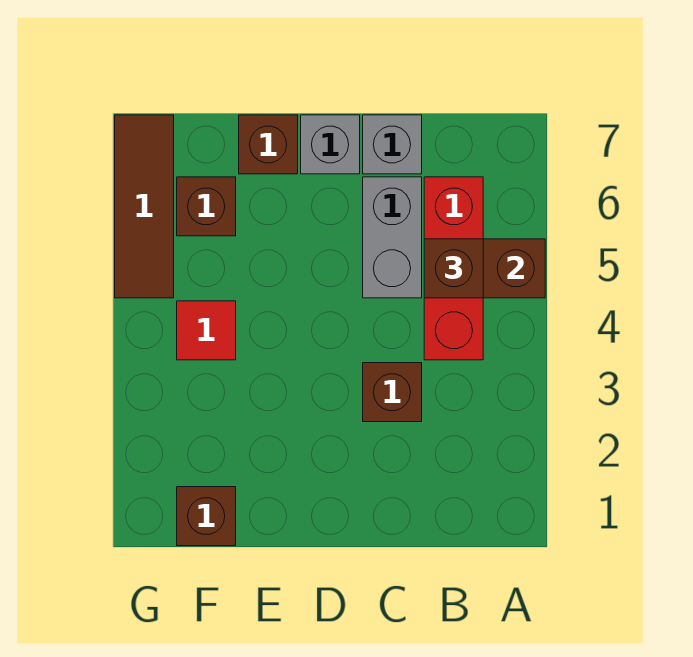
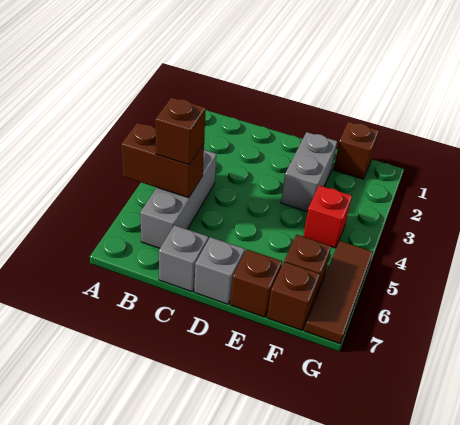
red 1x3 brick [424,177,483,360] -> grey 1x3 brick [140,150,216,248]
brown 1x1 brick [363,363,422,422] -> brown 1x1 brick moved to [267,262,320,330]
grey 1x2 brick [363,177,422,298] -> grey 1x2 brick moved to [281,132,337,212]
red 1x1 tile [177,301,236,360] -> red 1x1 brick [303,185,352,248]

